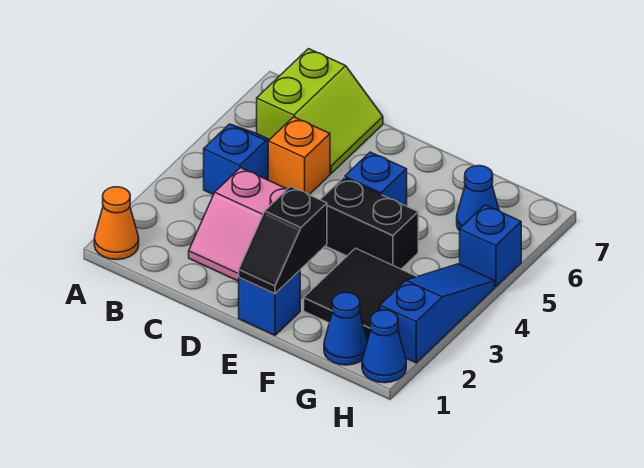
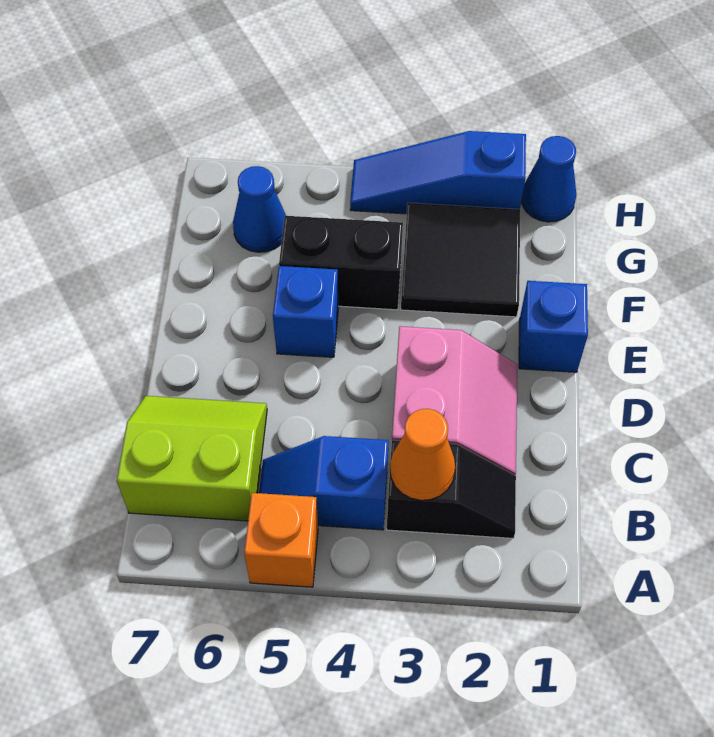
orange 1x1 cone [94,187,139,260] -> orange 1x1 cone moved to [390,409,455,500]
orange 1x1 brick [268,117,330,195] -> orange 1x1 brick moved to [244,493,318,587]
black 1x2 slope [239,186,327,294] -> black 1x2 slope moved to [387,440,516,538]
black 1x2 brick [320,177,418,269] -> black 1x2 brick turned to [279,216,403,310]
blue 1x1 cone [324,292,368,365] -> none
blue 1x1 brick [460,205,521,287] -> none

